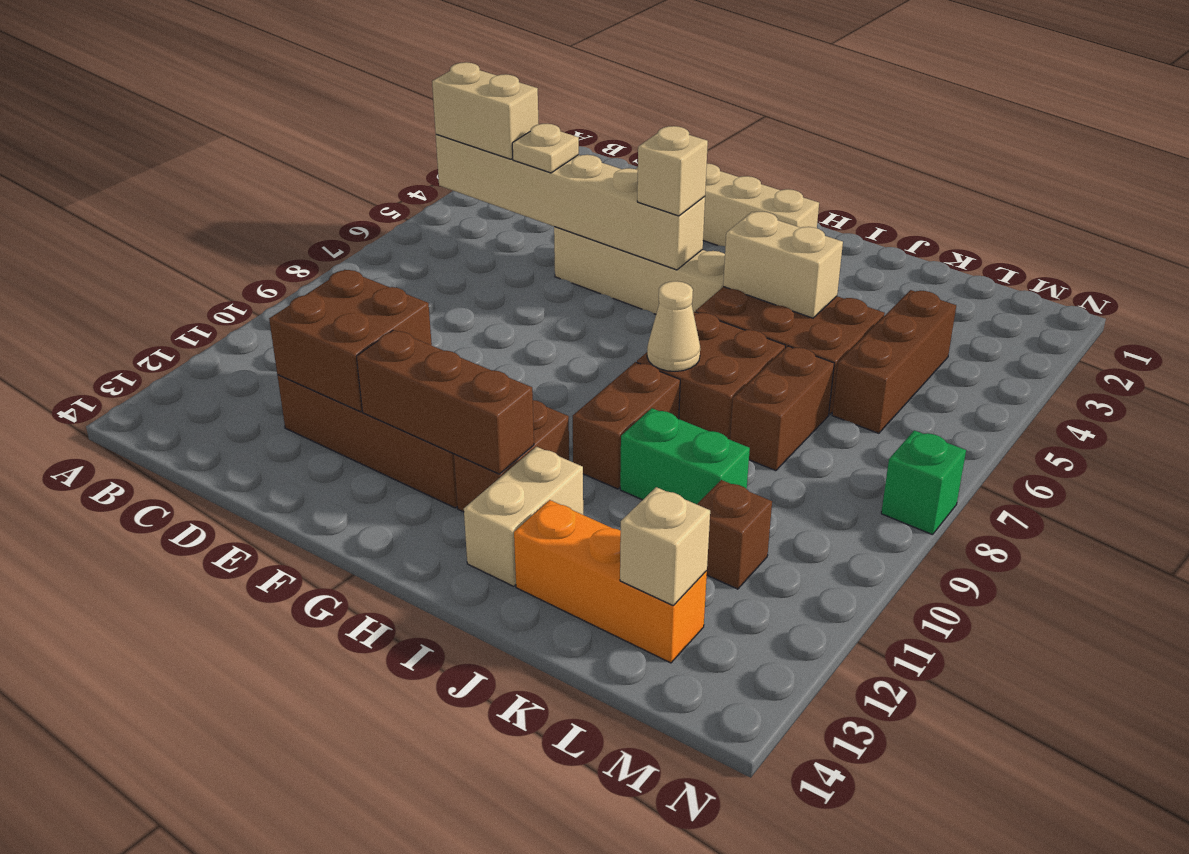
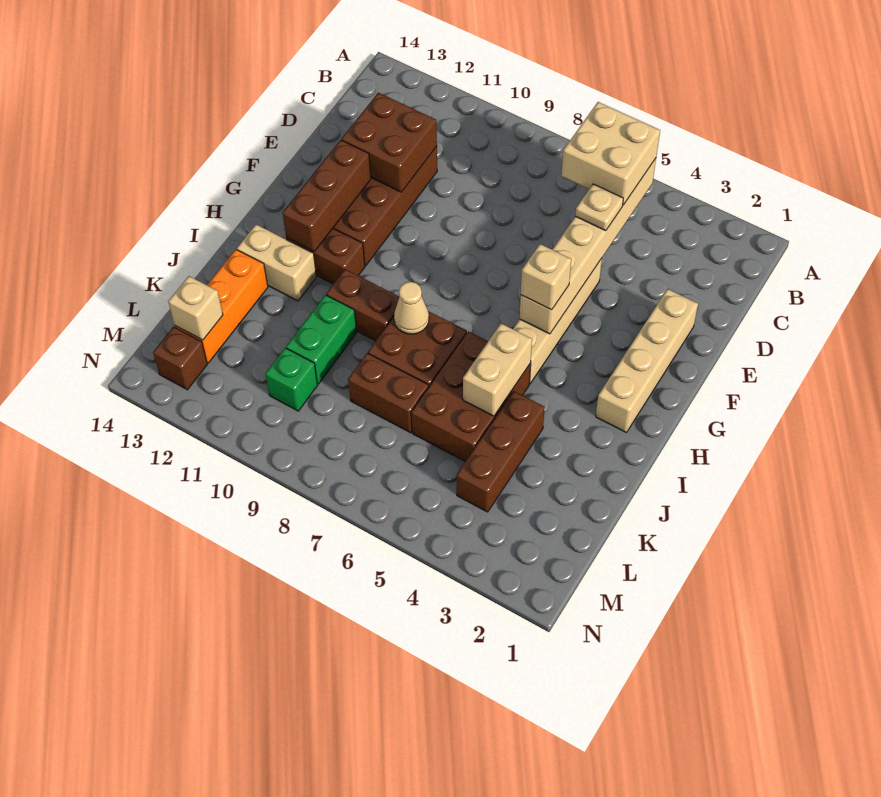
tan 1x2 brick [432,62,538,159] -> tan 2x2 brick [561,102,660,205]
brown 1x3 brick [832,290,956,433] -> brown 1x3 brick turned to [457,391,545,512]
brown 1x1 brick [697,480,772,589] -> brown 1x1 brick moved to [153,327,207,390]
green 1x1 brick [881,430,966,535] -> green 1x1 brick moved to [266,348,317,411]

